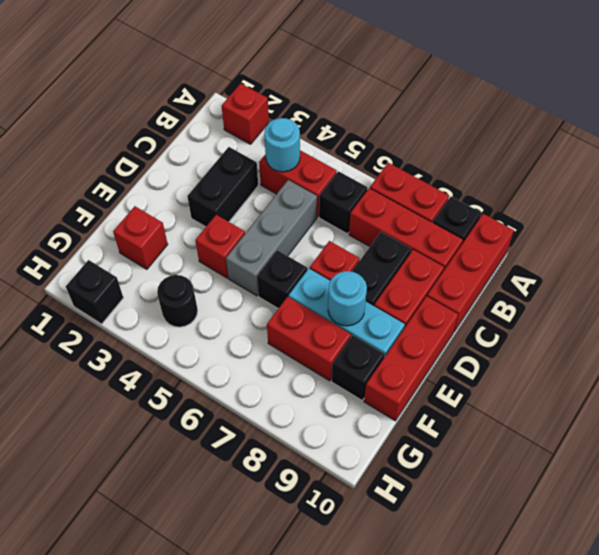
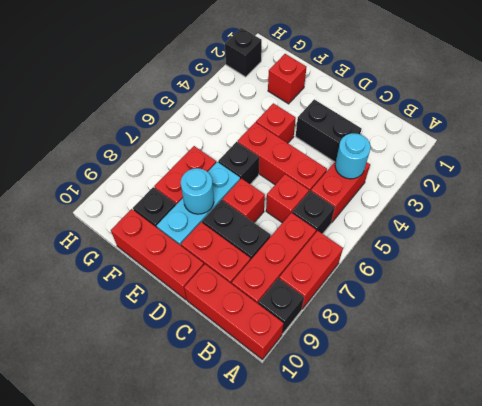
red 1x1 brick [222,83,269,144] -> red 1x1 brick moved to [266,174,309,223]
grey 1x3 brick [226,180,317,296] -> red 1x3 brick [238,122,327,191]
black 1x1 round brick [157,275,198,327] -> none

